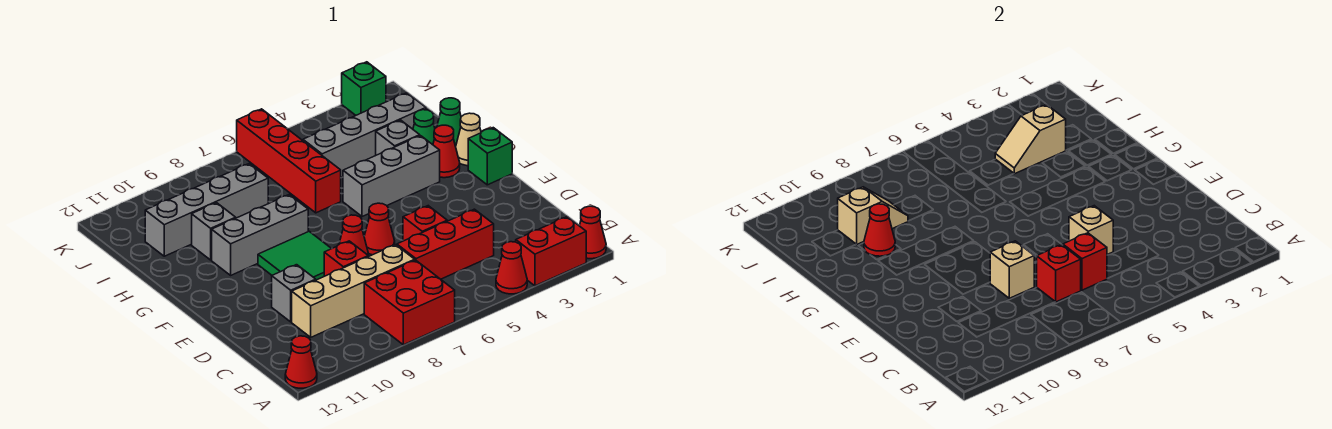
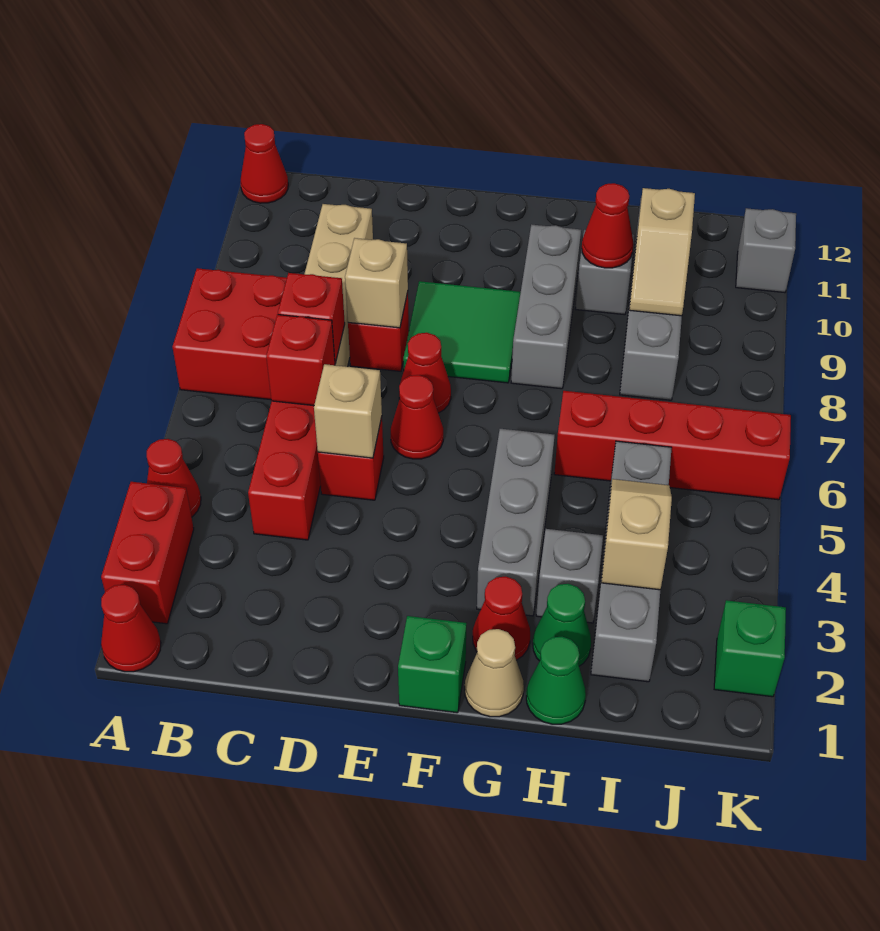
grey 1x1 brick [272,265,316,322] -> grey 1x1 brick moved to [736,208,796,293]

